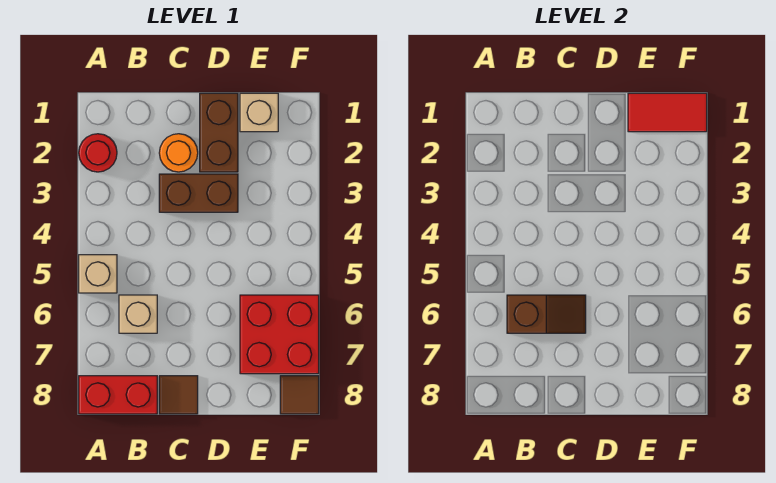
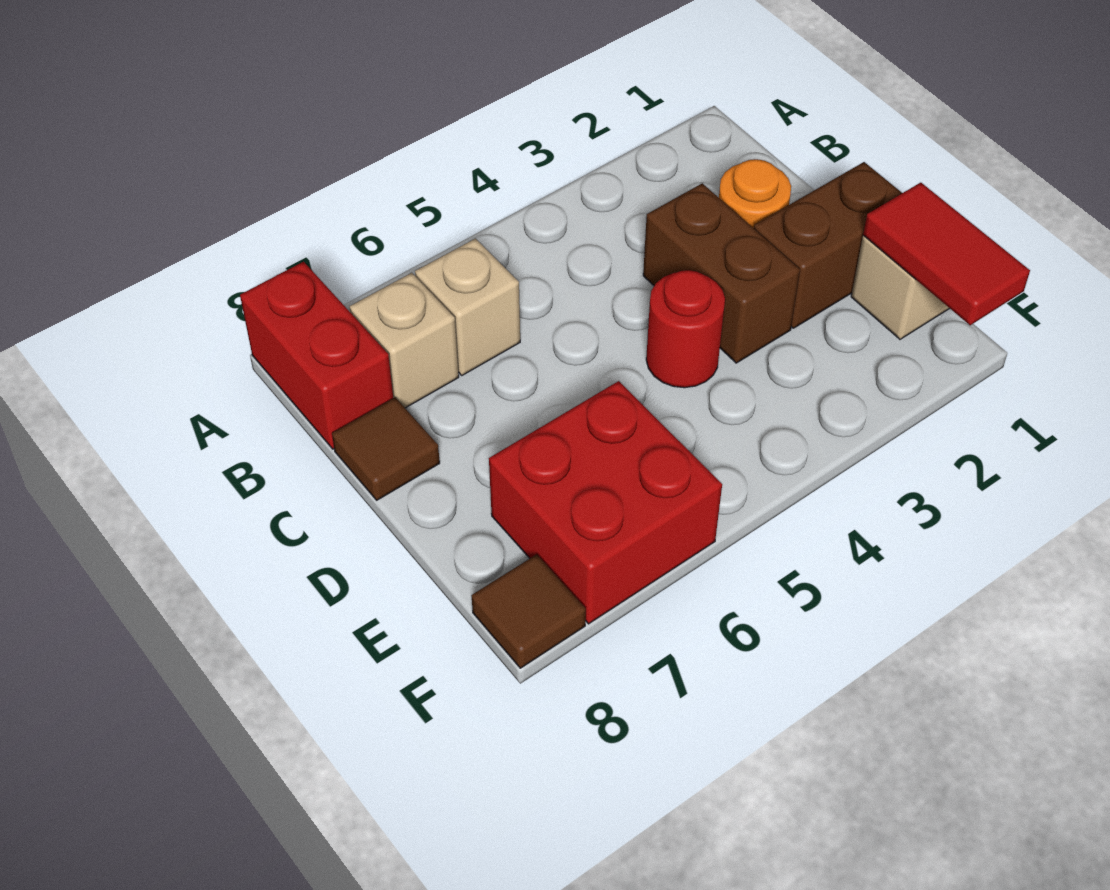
red 1x1 round brick [79,134,117,172] -> red 1x1 round brick moved to [646,270,725,388]
tan 1x1 brick [79,255,117,293] -> tan 1x1 brick moved to [349,273,459,408]
brown 1x2 slope [507,295,586,333] -> none

